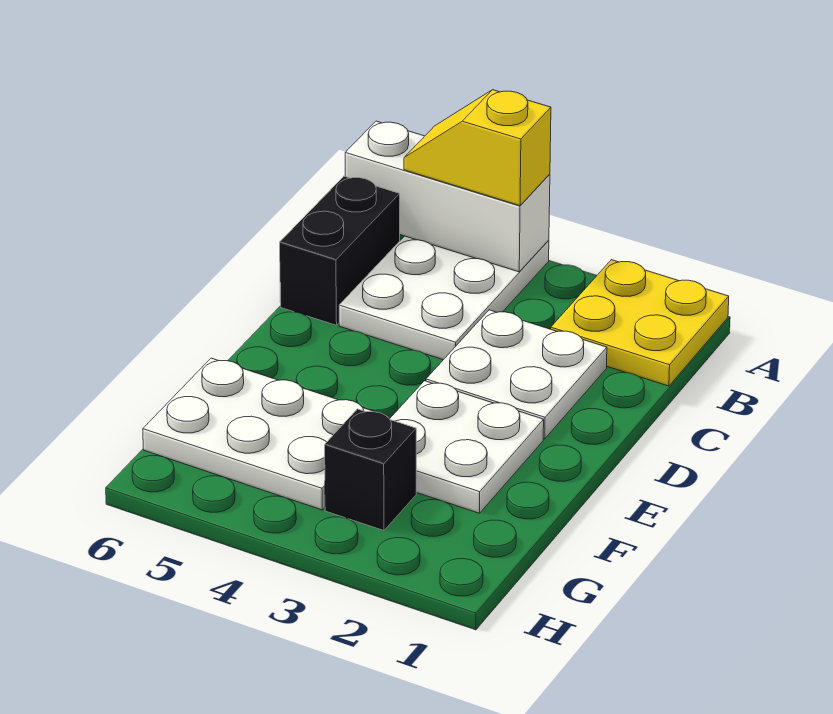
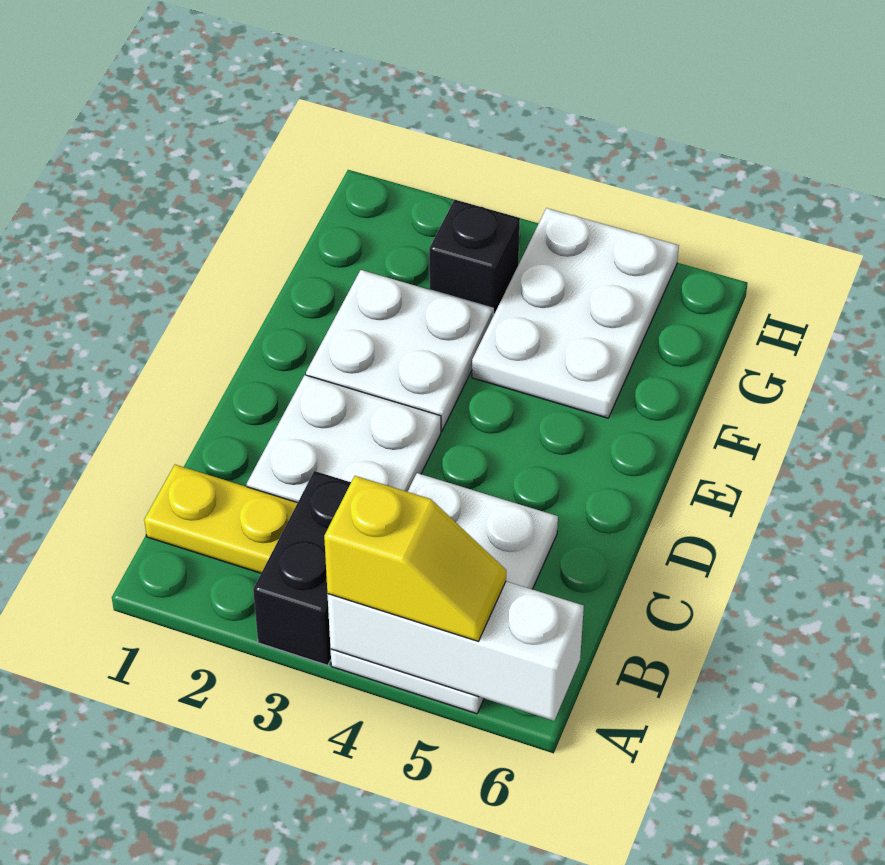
yellow 2x2 plate [551,260,729,386] -> yellow 1x2 plate [144,465,297,573]
black 1x2 brick [280,176,400,325] -> black 1x2 brick moved to [253,471,351,665]
white 2x3 plate [143,358,388,510] -> white 2x3 plate turned to [472,208,679,418]

